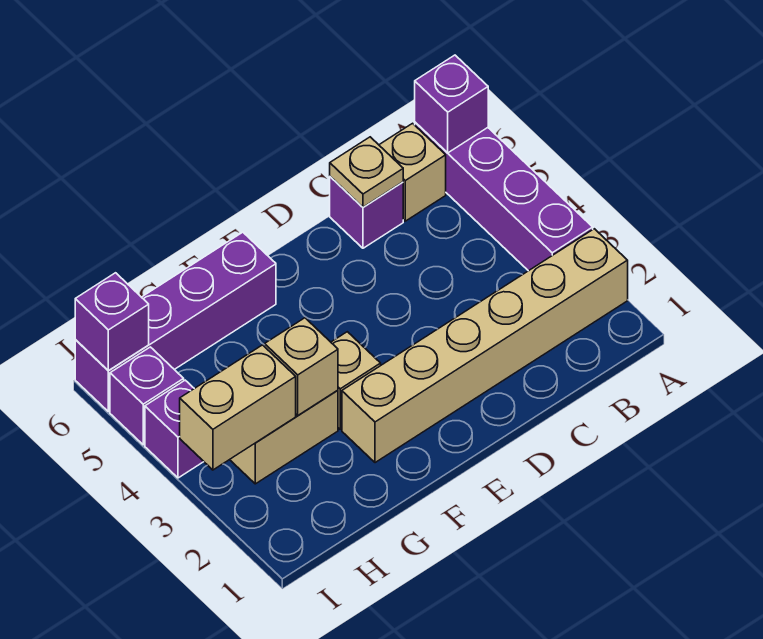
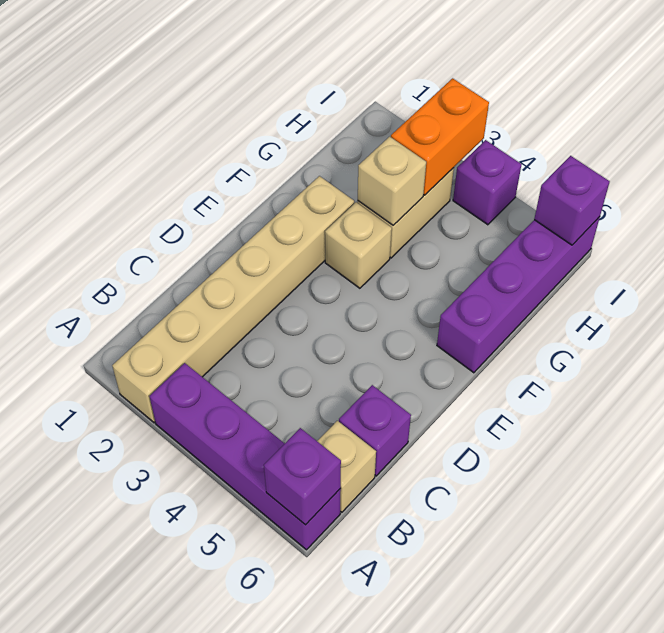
tan 1x1 plate [330,137,403,207] -> none
tan 1x2 brick [180,345,296,470] -> orange 1x2 brick [391,78,489,195]
purple 1x1 brick [110,347,184,445] -> none

